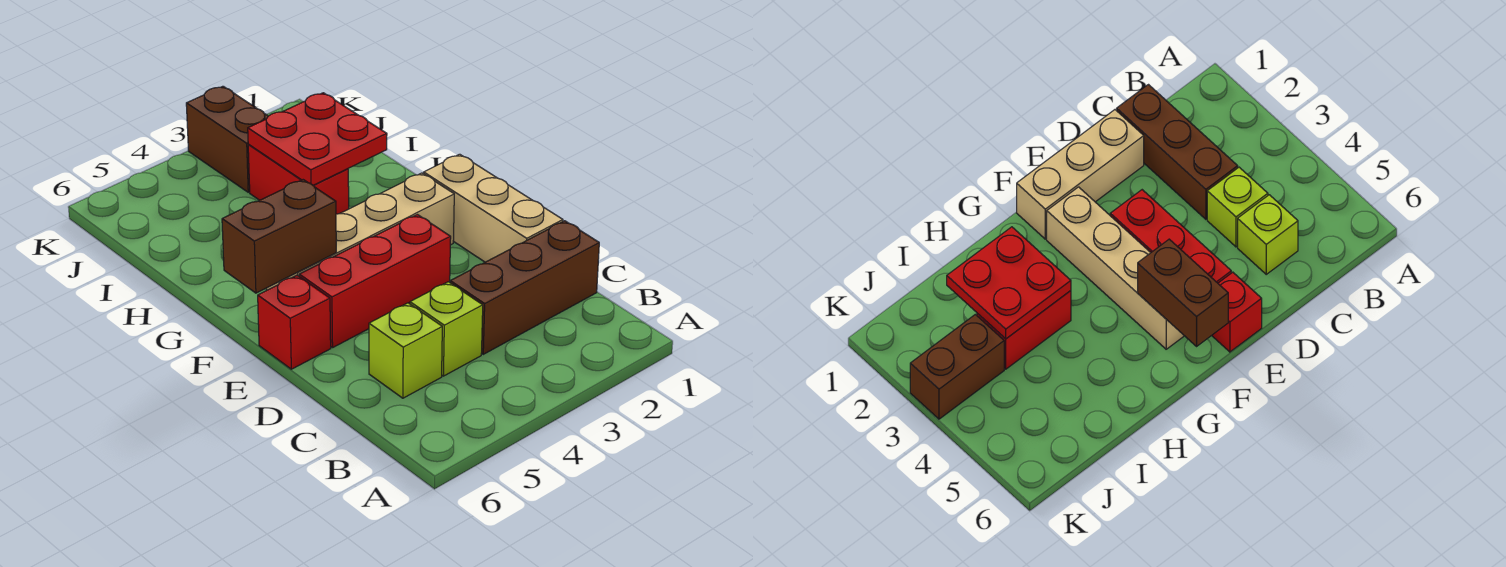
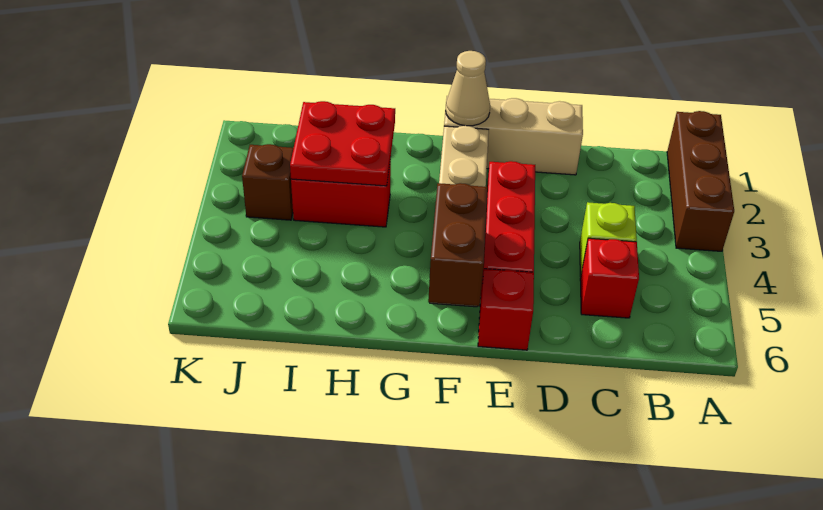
brown 1x3 brick [450,221,599,354] -> brown 1x3 brick moved to [667,111,734,251]
lime 1x1 brick [369,303,442,398] -> red 1x1 brick [580,238,639,318]
none -> tan 1x1 cone [446,51,490,126]
brown 1x2 brick [186,86,268,192] -> brown 1x1 brick [242,144,293,220]

